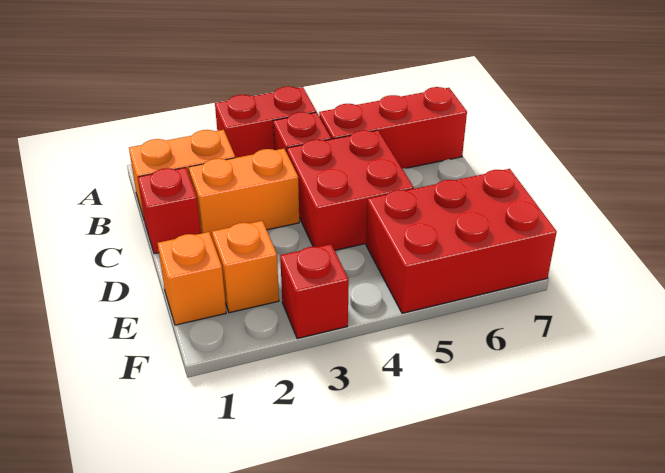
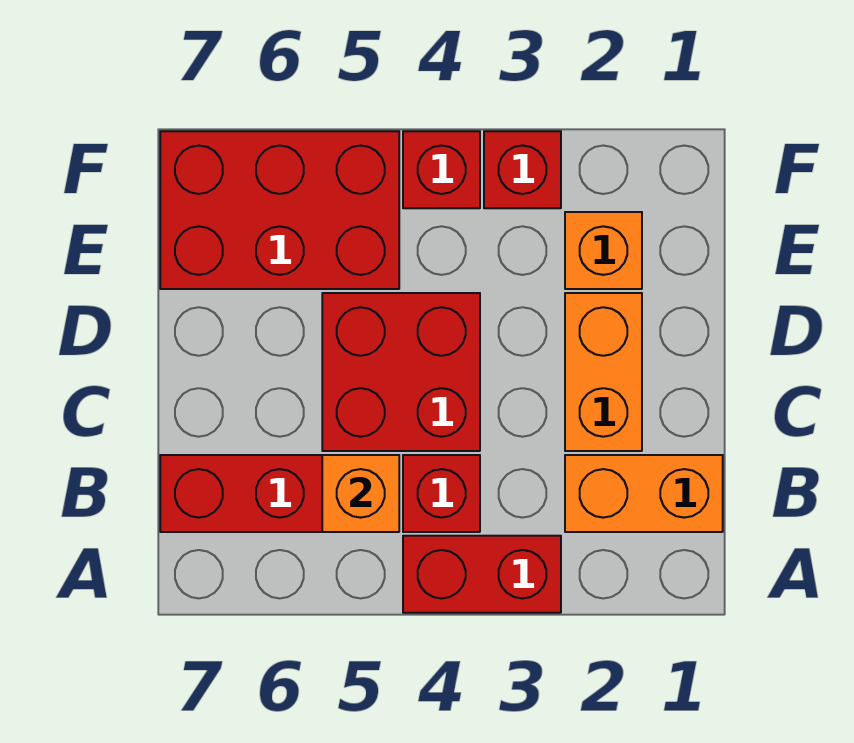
red 1x1 brick [138,168,201,254] -> red 1x1 brick moved to [403,131,480,208]
orange 1x2 brick [189,149,299,240] -> orange 1x2 brick turned to [565,293,642,451]
orange 1x1 brick [158,232,226,325] -> orange 1x1 brick moved to [322,455,399,532]

